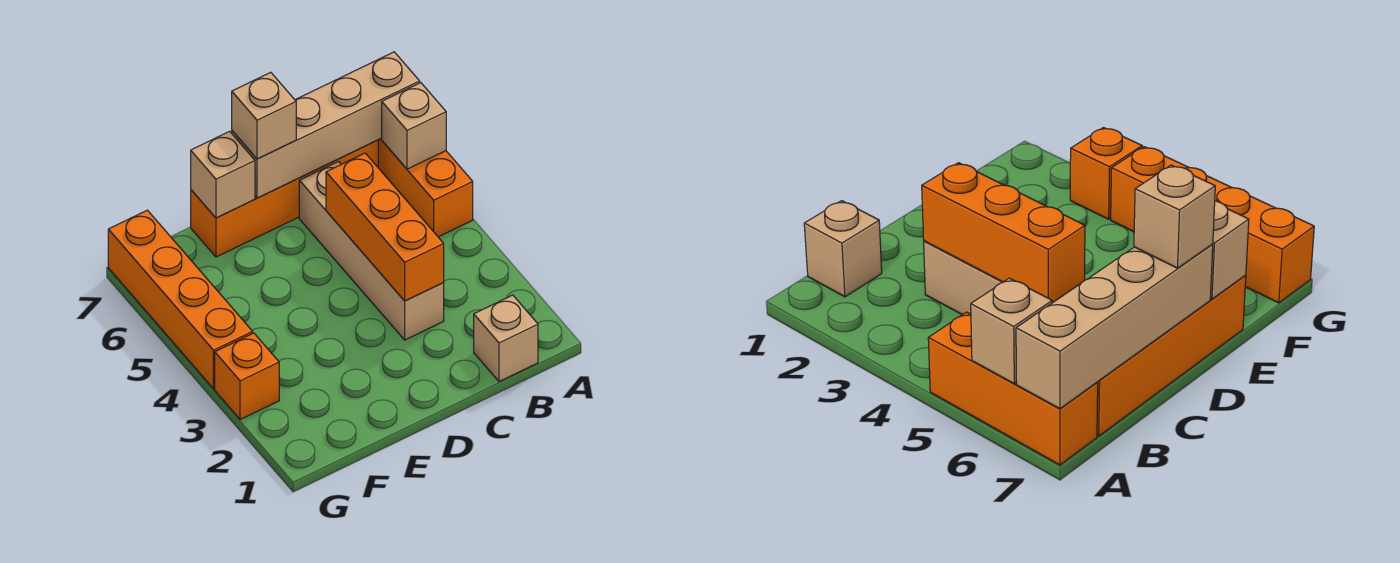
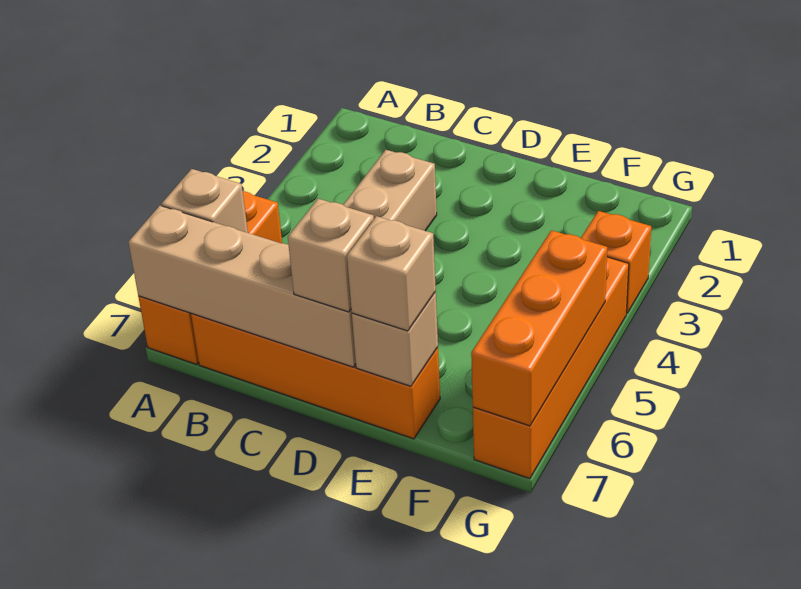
tan 1x1 brick [474,295,538,382] -> tan 1x1 brick moved to [347,216,436,331]
orange 1x3 brick [326,153,444,301] -> orange 1x3 brick moved to [471,230,607,426]

